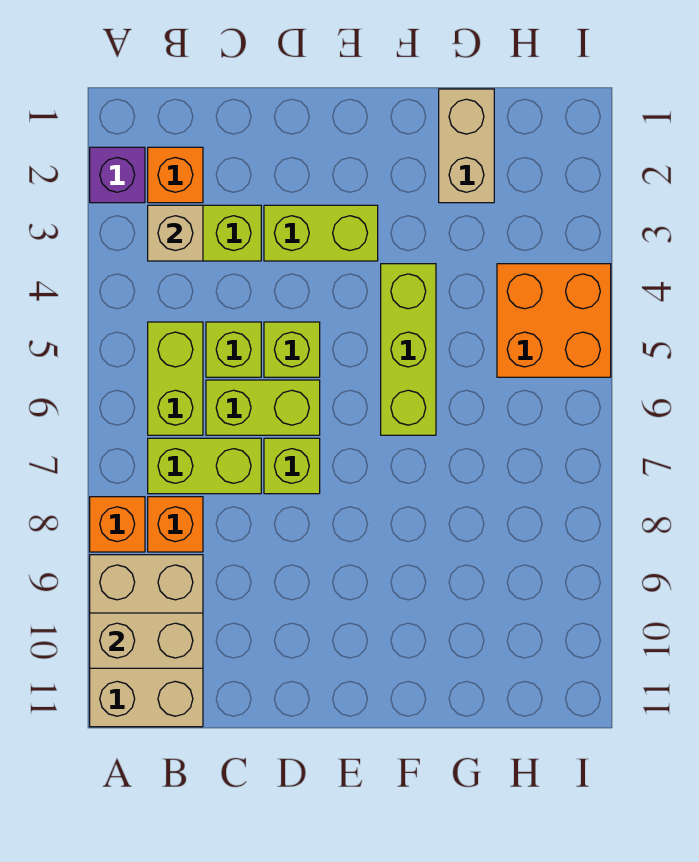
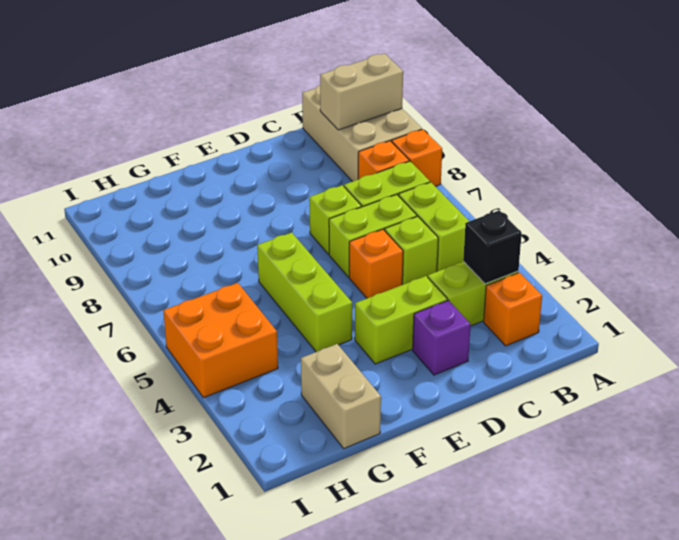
purple 1x1 brick [90,147,145,203] -> purple 1x1 brick moved to [413,300,471,375]
tan 1x1 brick [148,205,203,261] -> black 1x1 brick [463,210,522,284]
lime 1x1 brick [264,322,320,377] -> orange 1x1 brick [349,229,403,298]

